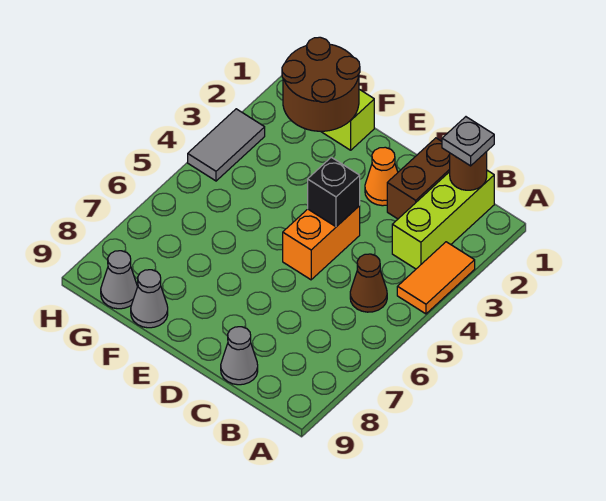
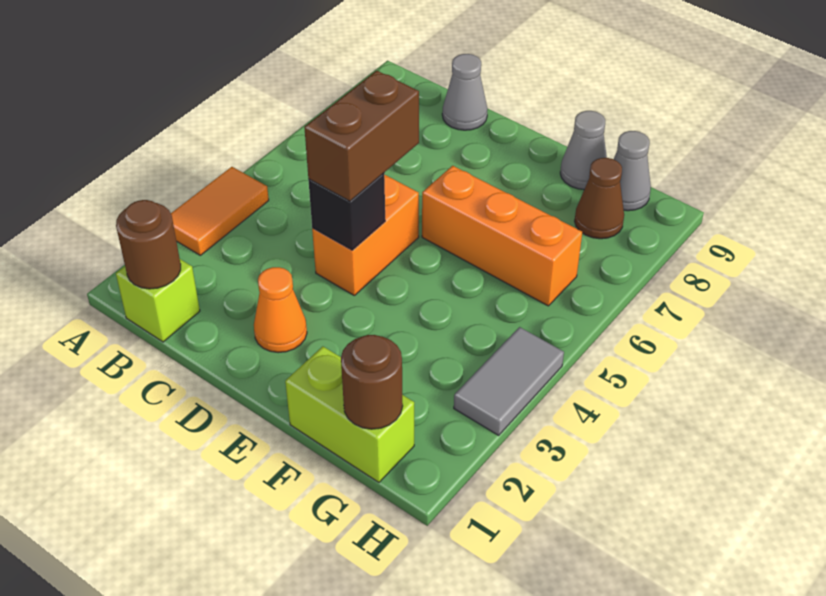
lime 1x3 brick [392,170,494,269] -> lime 1x1 brick [116,259,200,342]
grey 1x1 plate [442,117,494,166] -> none
brown 1x1 cone [350,254,387,312] -> brown 1x1 cone moved to [575,158,624,239]
brown 1x2 brick [387,138,450,219] -> brown 1x2 brick moved to [304,71,419,201]
none -> orange 1x3 brick [422,166,582,306]
brown 2x2 round brick [282,37,360,131] -> brown 1x1 round brick [341,335,403,429]

